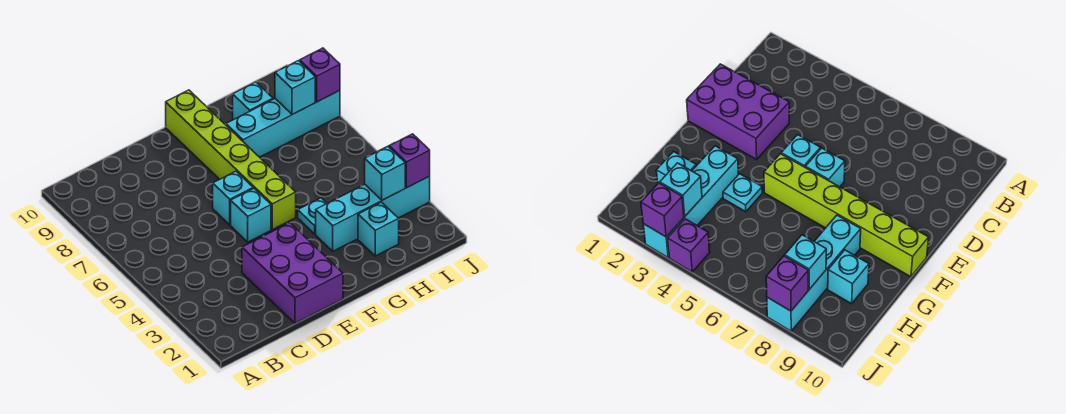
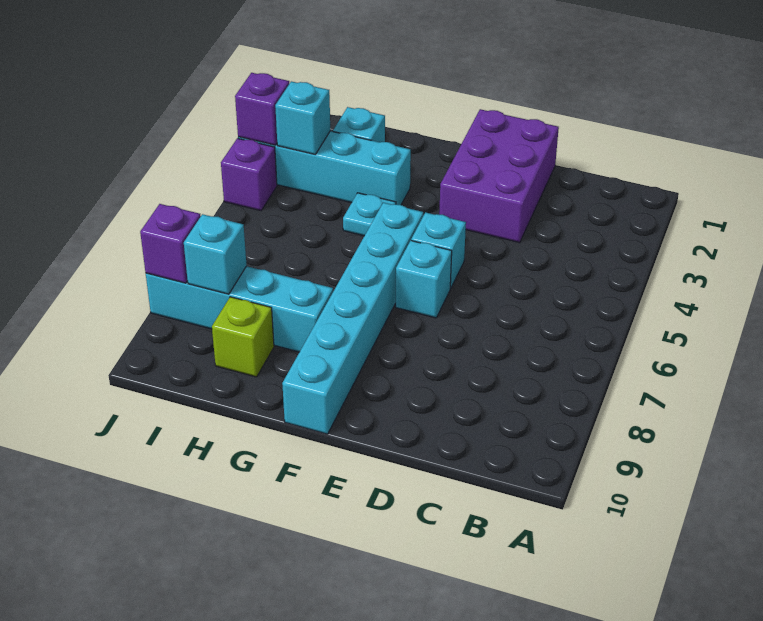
lime 1x6 brick [166,90,296,230] -> cyan 1x6 brick [282,202,423,434]
cyan 1x1 brick [233,82,273,120] -> lime 1x1 brick [212,297,274,377]

